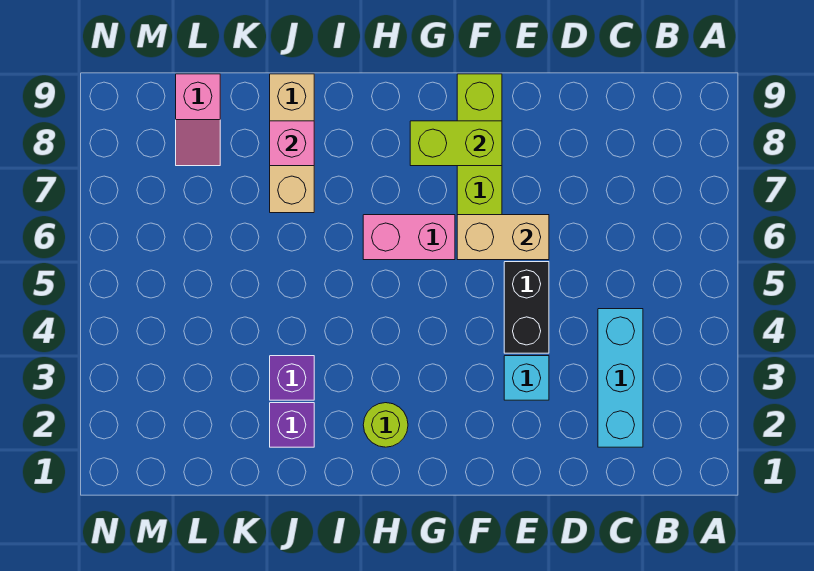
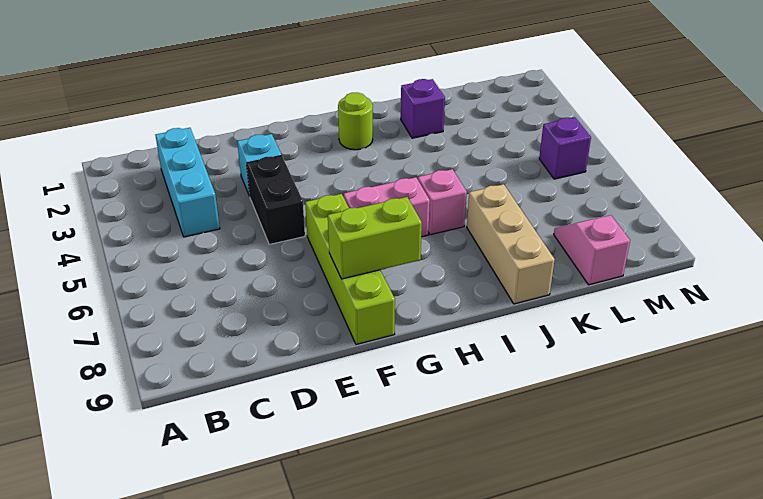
tan 1x2 brick [457,215,549,260] -> none
purple 1x1 brick [270,356,314,400] -> purple 1x1 brick moved to [539,117,591,179]
pink 1x1 brick [270,121,314,166] -> pink 1x1 brick moved to [418,169,467,235]

